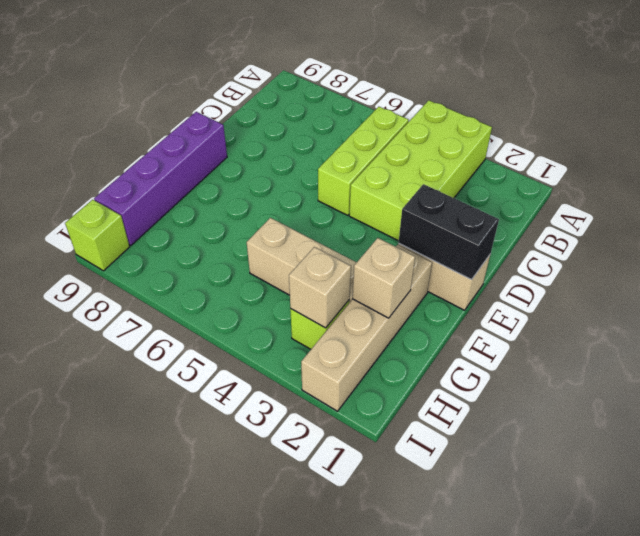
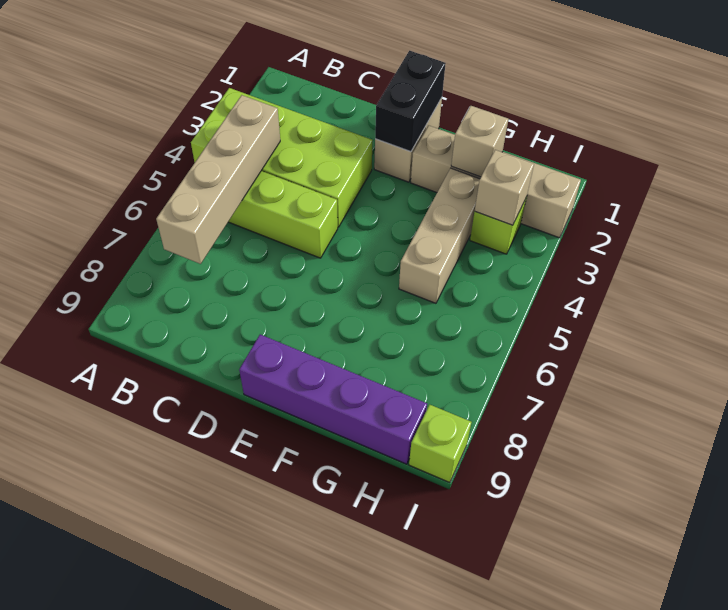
none -> tan 1x4 brick [156,95,280,264]

